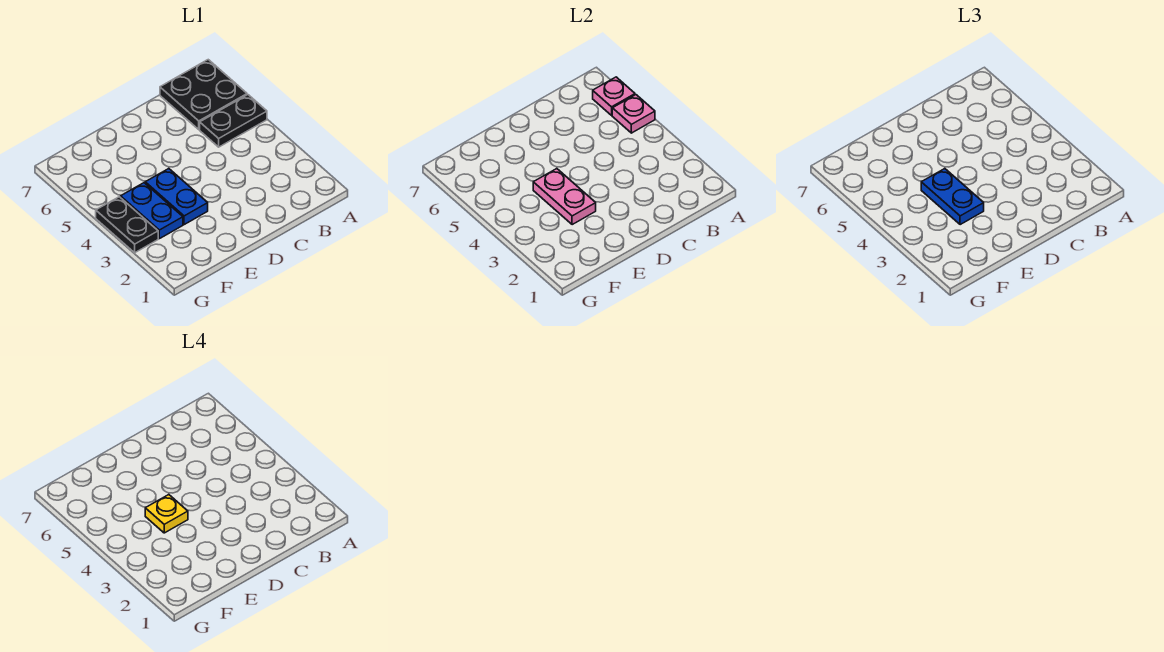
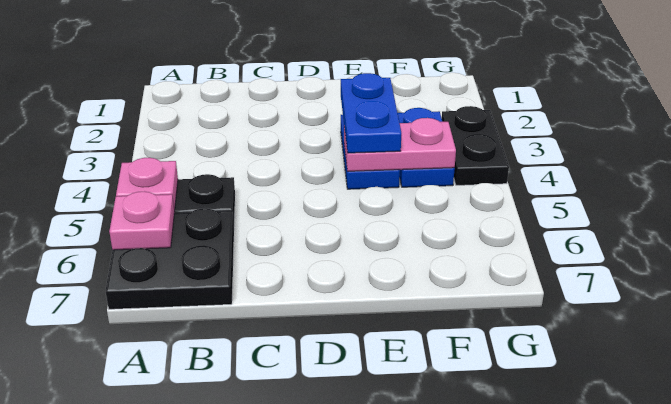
pink 1x2 plate [533,169,596,225] -> pink 1x2 plate turned to [344,118,456,171]
yellow 1x1 plate [145,495,188,533] -> none

